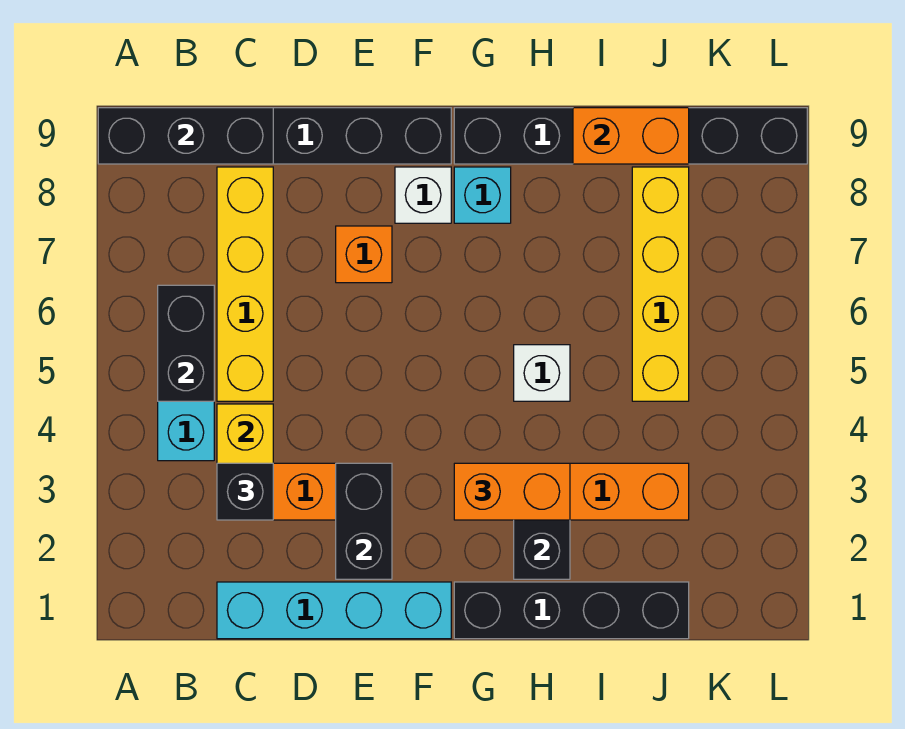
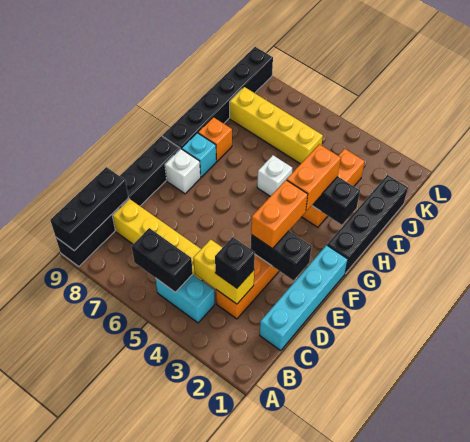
orange 1x1 brick [336,226,392,283] -> orange 1x1 brick moved to [198,117,232,161]
orange 1x2 brick [573,108,689,164] -> orange 1x2 brick moved to [251,180,308,249]

